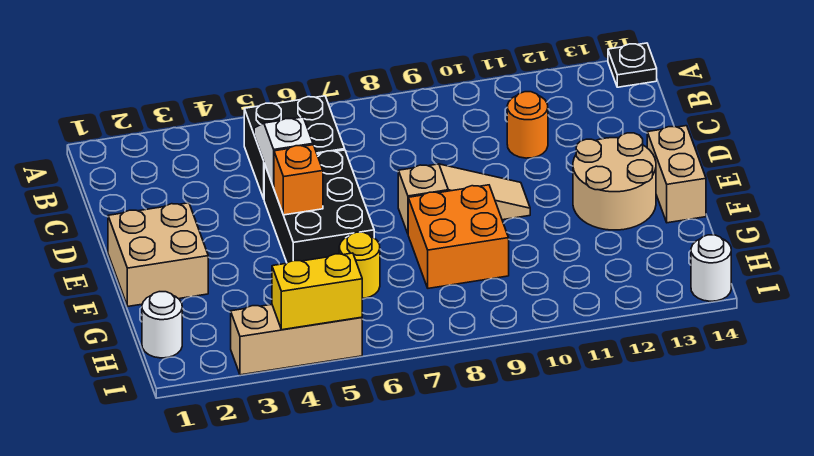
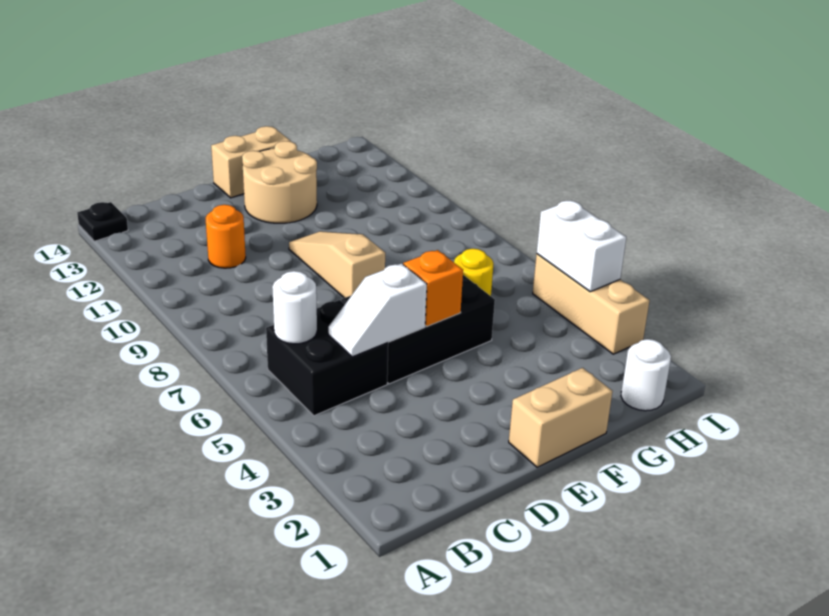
tan 2x2 brick [108,203,208,306] -> tan 1x2 brick [509,368,613,467]
orange 2x2 brick [408,185,509,288] -> none
yellow 1x2 brick [272,253,362,330] -> white 1x2 brick [537,201,626,292]
white 1x1 round brick [691,235,731,301] -> white 1x1 round brick moved to [272,271,317,344]

